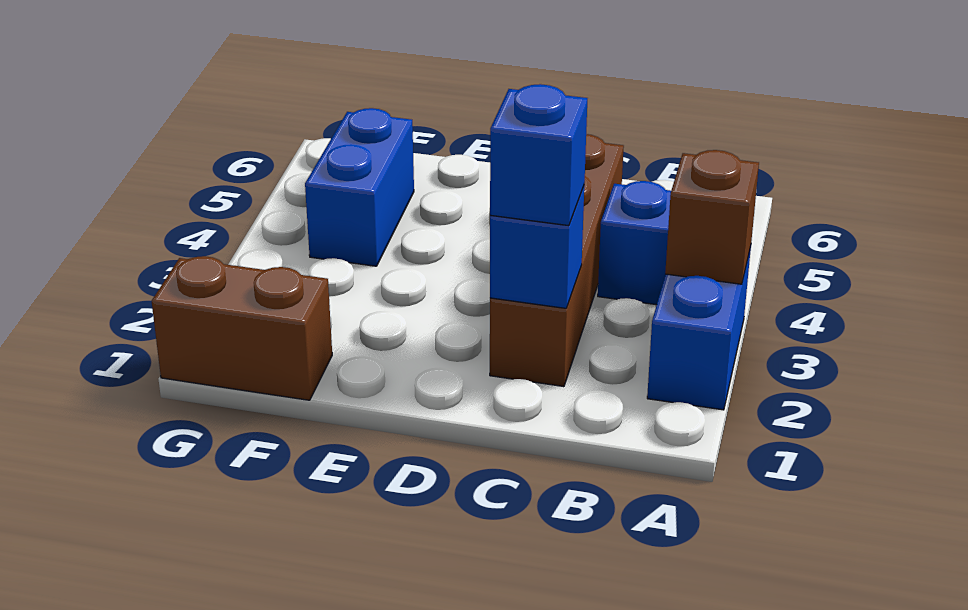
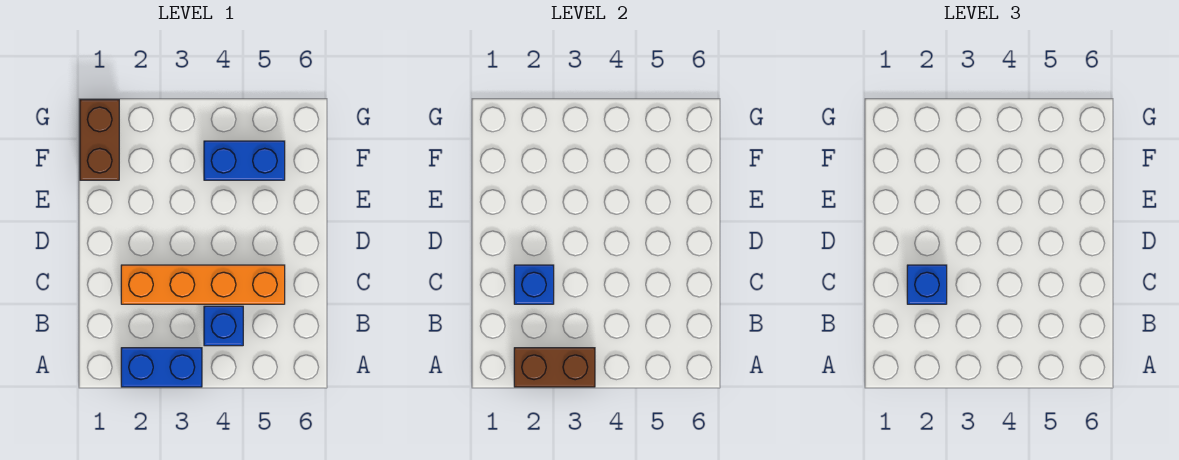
brown 1x1 brick [665,150,759,284] -> brown 1x2 brick [514,348,595,387]
brown 1x4 brick [490,134,624,387] -> orange 1x4 brick [121,265,285,304]

